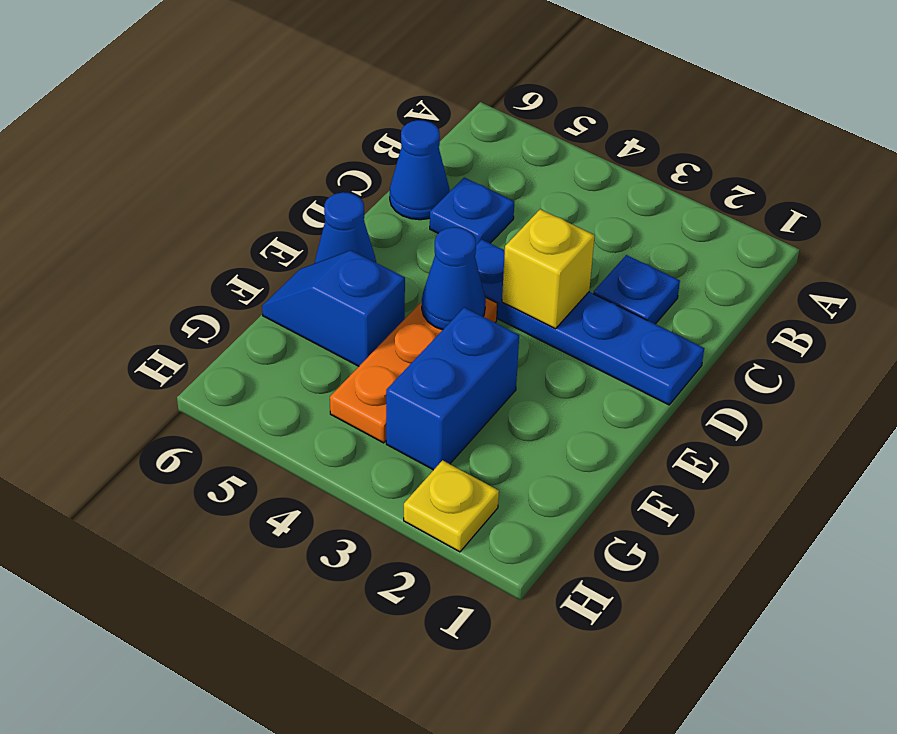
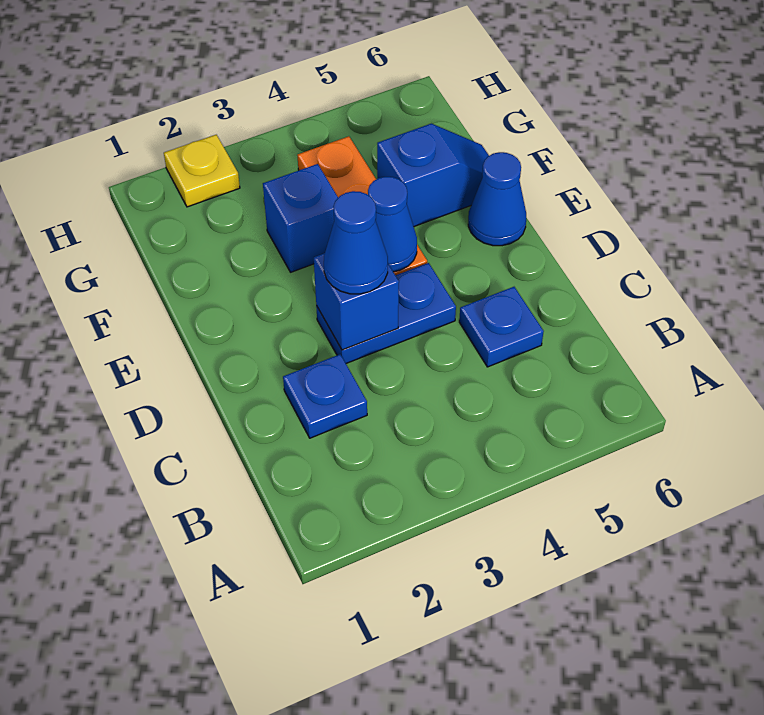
blue 1x1 cone [390,120,450,220] -> blue 1x1 cone moved to [324,191,388,294]
blue 1x4 plate [475,239,704,405] -> blue 1x2 plate [316,263,456,363]
yellow 1x1 brick [502,209,595,329] -> blue 1x1 brick [314,253,399,350]
blue 1x2 brick [386,307,519,470] -> blue 1x1 brick [263,164,338,272]

